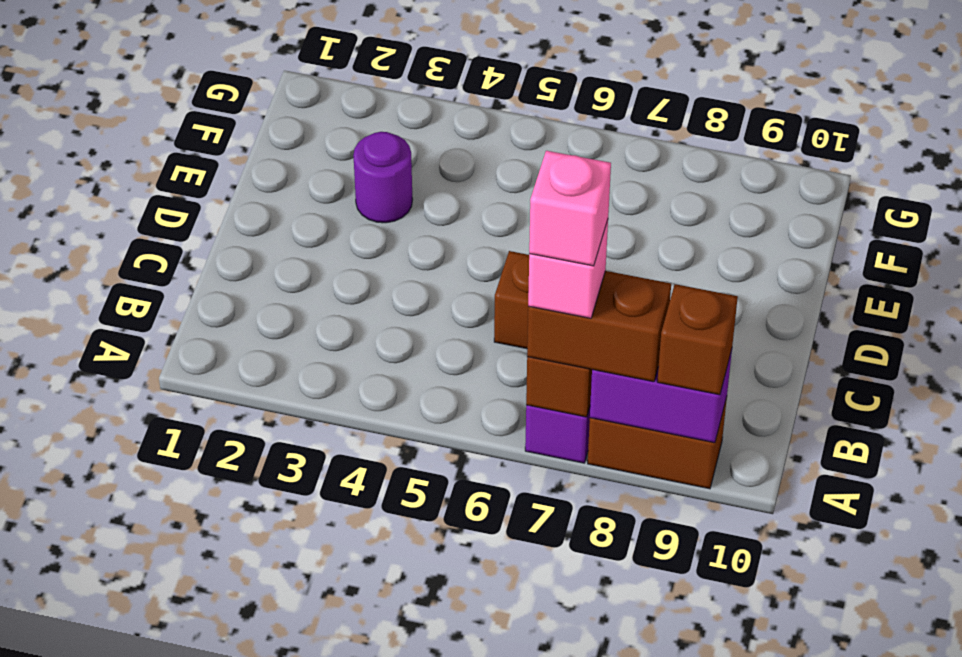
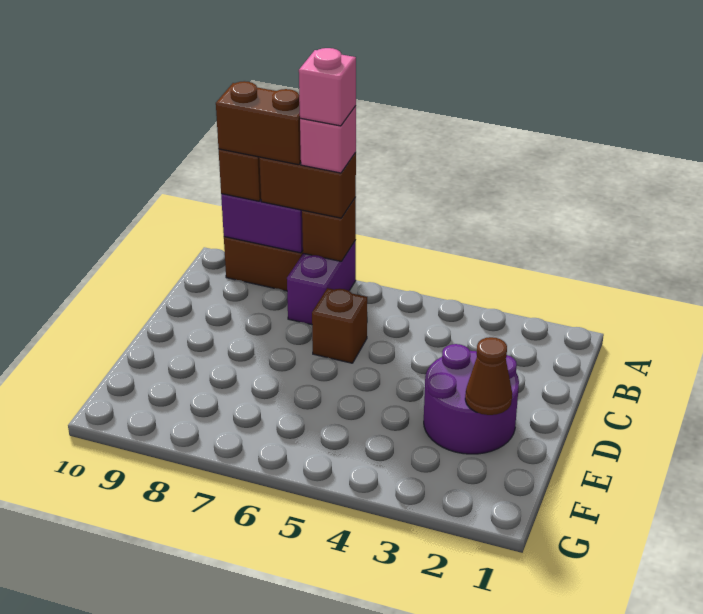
none -> brown 1x2 brick [216,81,301,165]
none -> brown 1x1 cone [465,337,512,415]
purple 1x1 round brick [353,132,413,223] -> purple 2x2 round brick [424,344,519,454]

